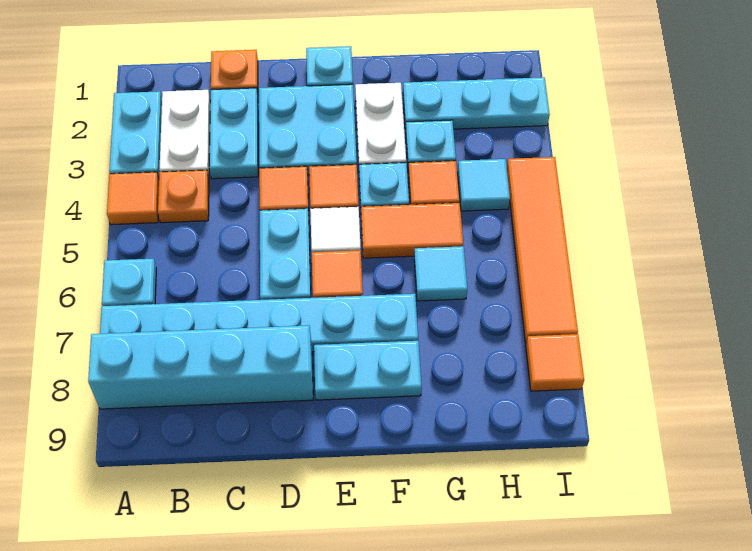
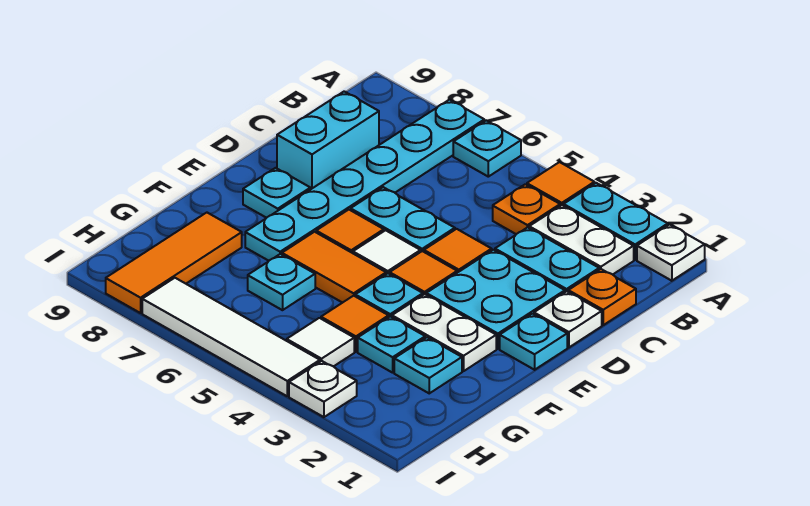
none -> white 1x1 plate [637,225,705,281]
cyan 1x4 brick [88,325,313,409] -> cyan 1x2 brick [277,91,379,190]
none -> white 1x1 plate [534,291,602,347]
cyan 1x2 plate [314,341,422,400] -> cyan 1x1 plate [243,168,310,218]
orange 1x2 tile [361,203,463,258] -> orange 1x2 tile turned to [282,232,386,303]
cyan 1x3 plate [403,77,550,130] -> cyan 1x1 plate [394,337,462,393]
cyan 1x1 tile [414,246,467,301] -> cyan 1x1 plate [248,254,315,310]
cyan 1x1 tile [458,159,510,211] -> white 1x1 tile [287,318,354,367]
none -> white 1x1 plate [289,361,357,417]
orange 1x4 tile [507,157,578,343] -> white 1x4 tile [142,278,320,396]
orange 1x1 tile [526,334,584,391] -> orange 1x3 tile [106,213,242,313]

